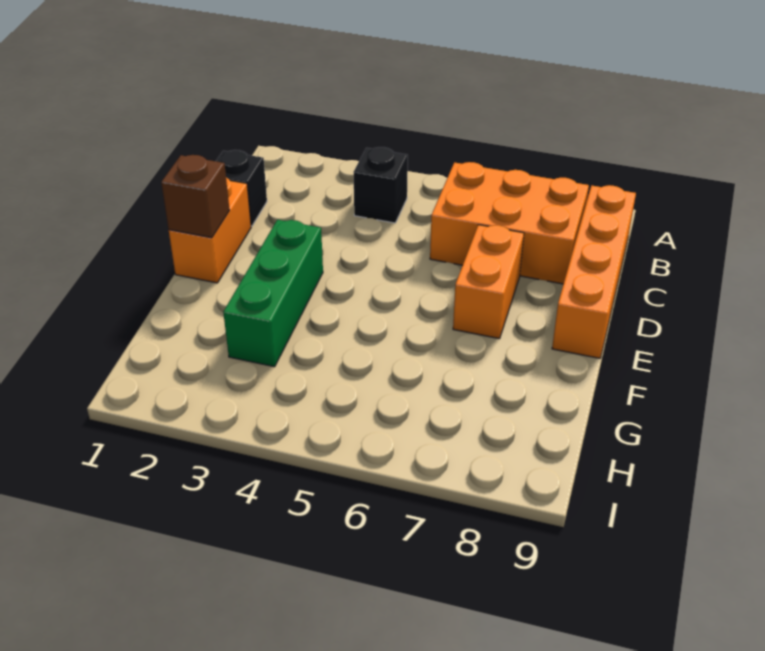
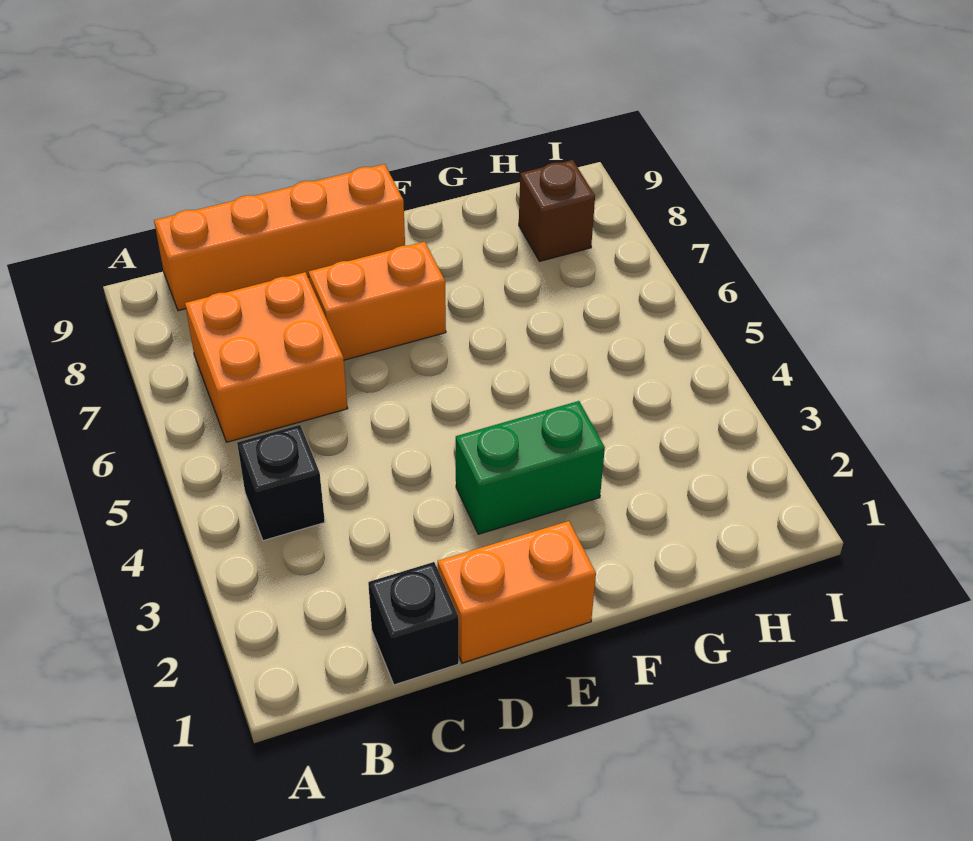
orange 2x3 brick [430,162,589,284] -> orange 2x2 brick [185,272,348,442]
brown 1x1 brick [161,155,230,238] -> brown 1x1 brick moved to [519,160,595,261]
green 1x3 brick [223,220,323,367] -> green 1x2 brick [456,401,605,534]

